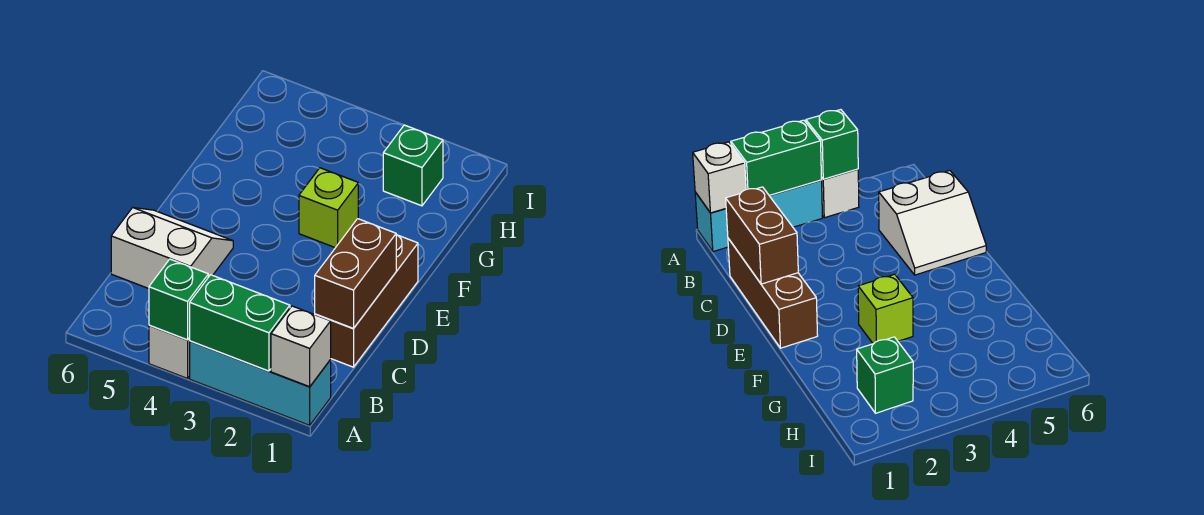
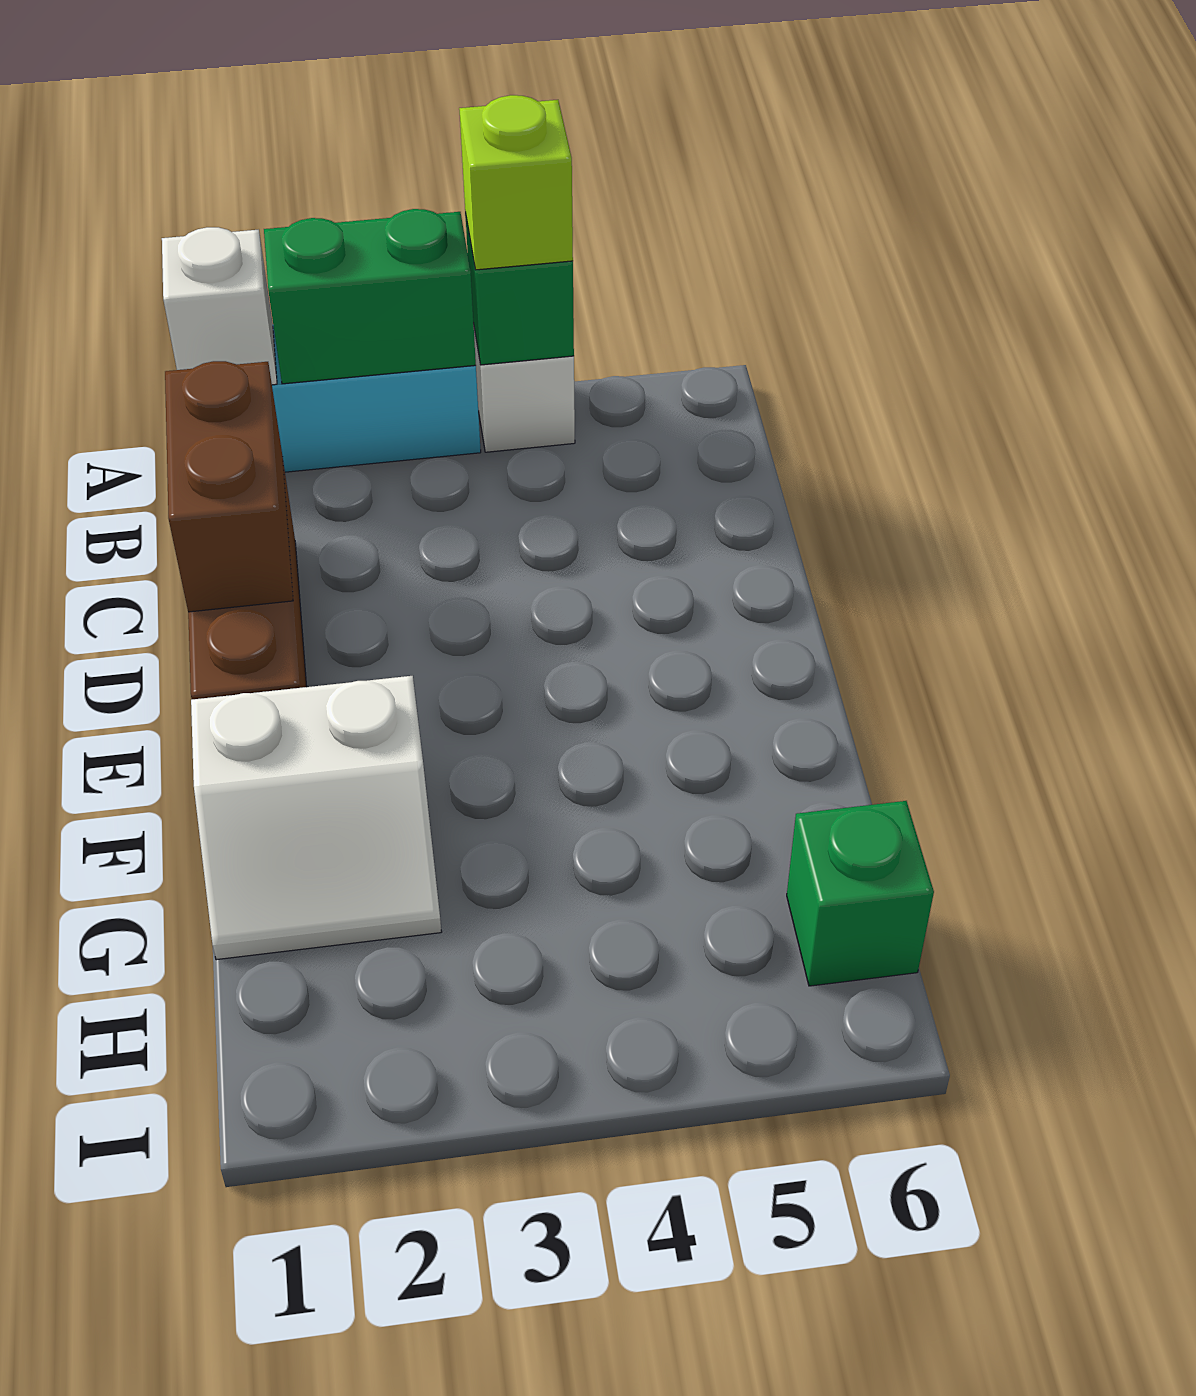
white 2x2 slope [111,208,233,289] -> white 2x2 slope moved to [191,676,442,960]
lime 1x1 brick [299,168,358,248] -> lime 1x1 brick moved to [459,95,573,270]
green 1x1 brick [383,125,443,206] -> green 1x1 brick moved to [787,801,934,986]

